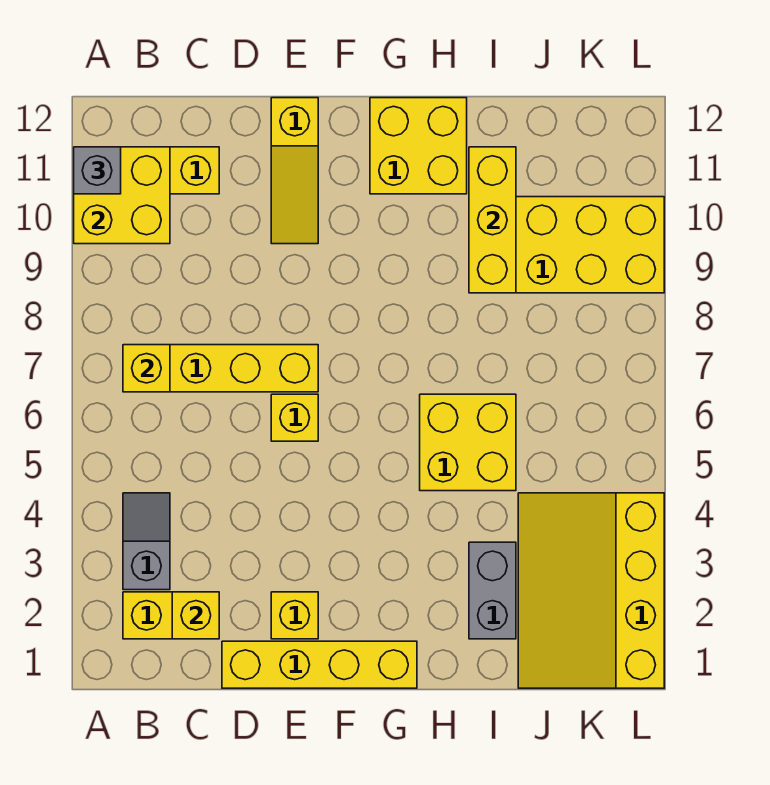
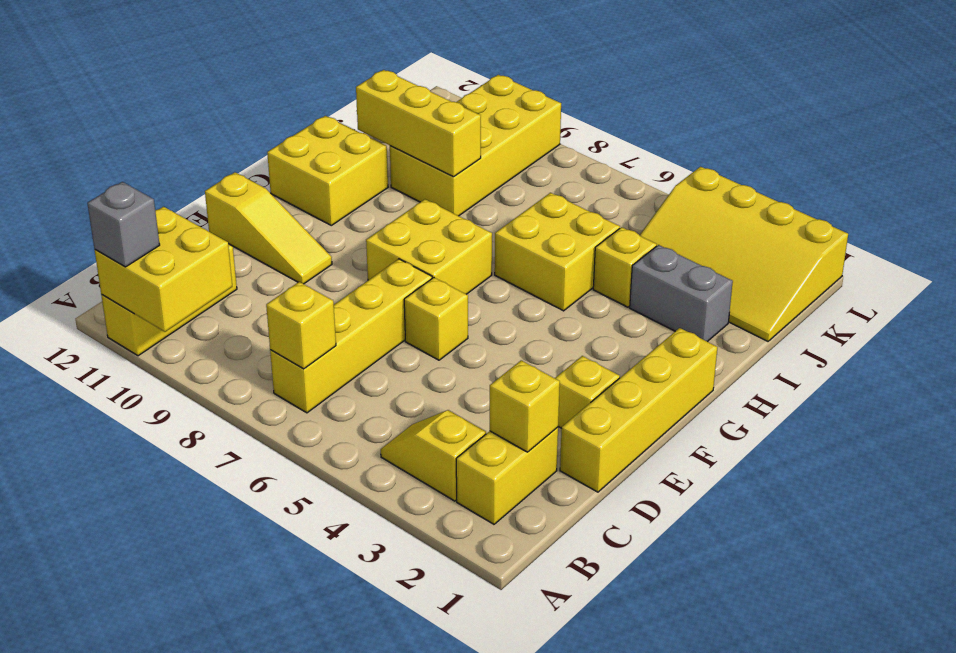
grey 1x2 slope [123,493,170,590] -> yellow 1x2 slope [381,410,486,501]
none -> yellow 2x2 brick [366,199,492,294]
none -> yellow 1x1 brick [593,227,657,307]

